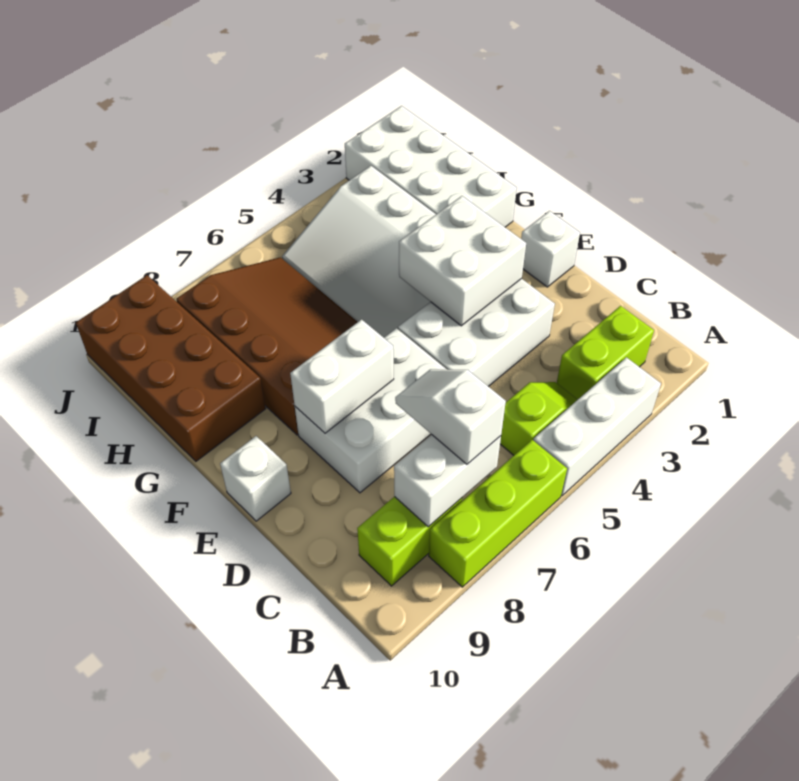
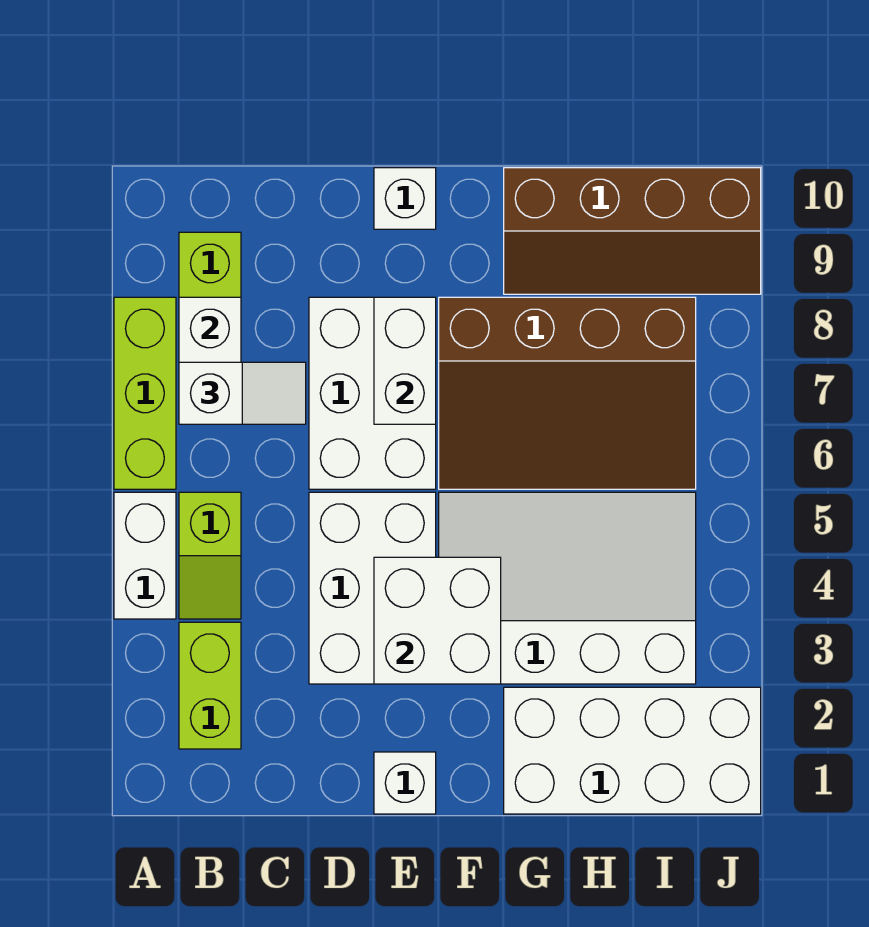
white 1x3 brick [533,357,661,496] -> white 1x2 brick [114,492,176,619]
brown 2x4 brick [76,275,266,461] -> brown 2x4 slope [504,168,761,294]

